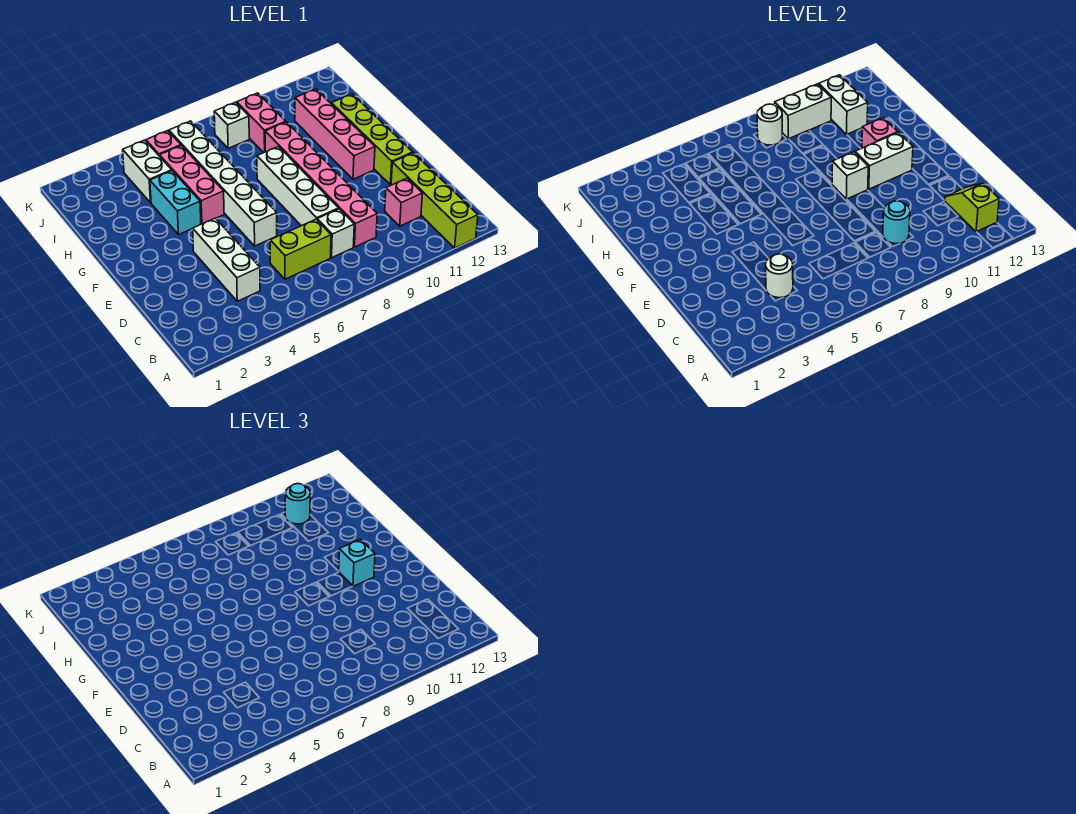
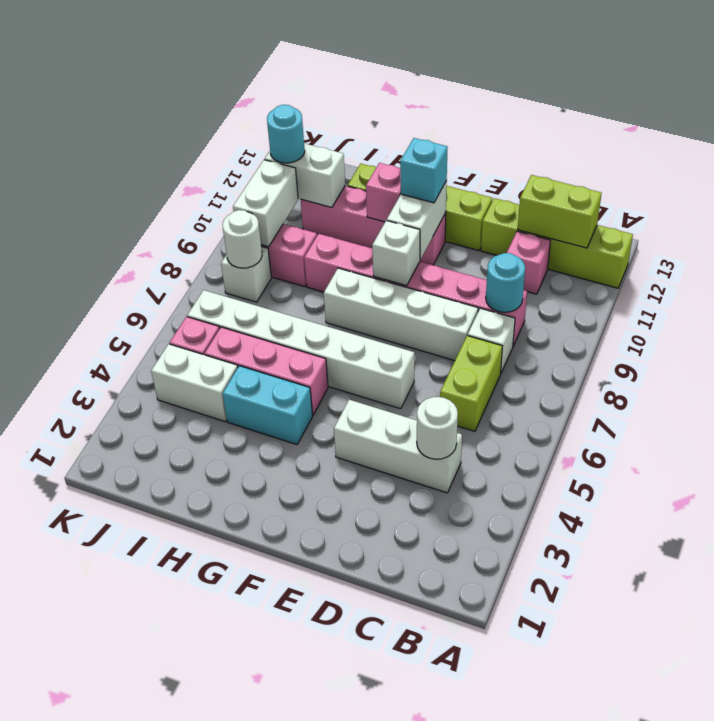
lime 1x2 slope [945,183,999,232] -> lime 1x2 brick [518,175,602,248]

